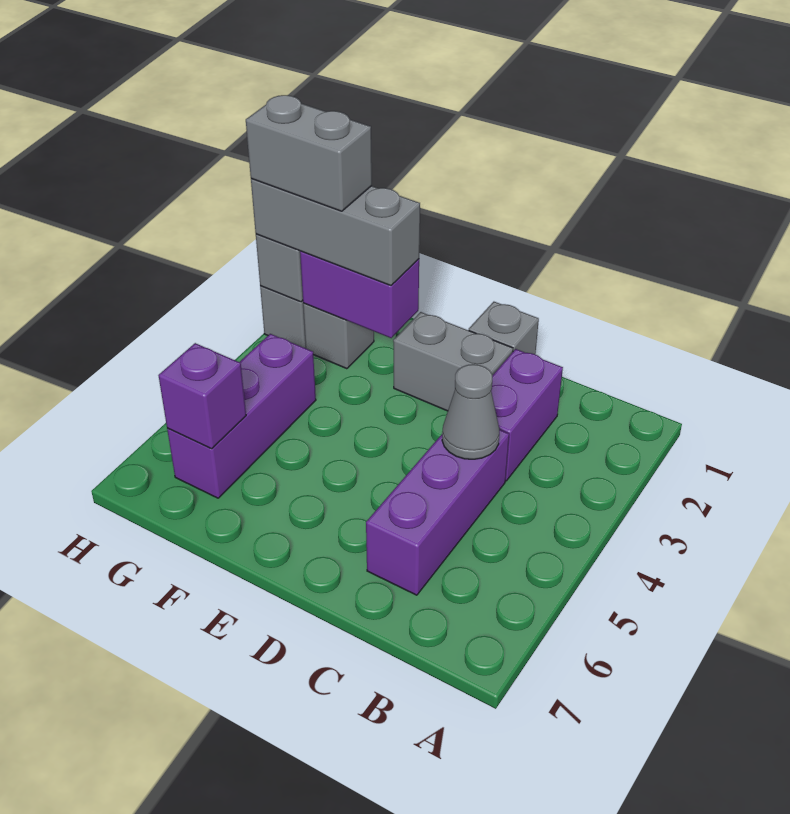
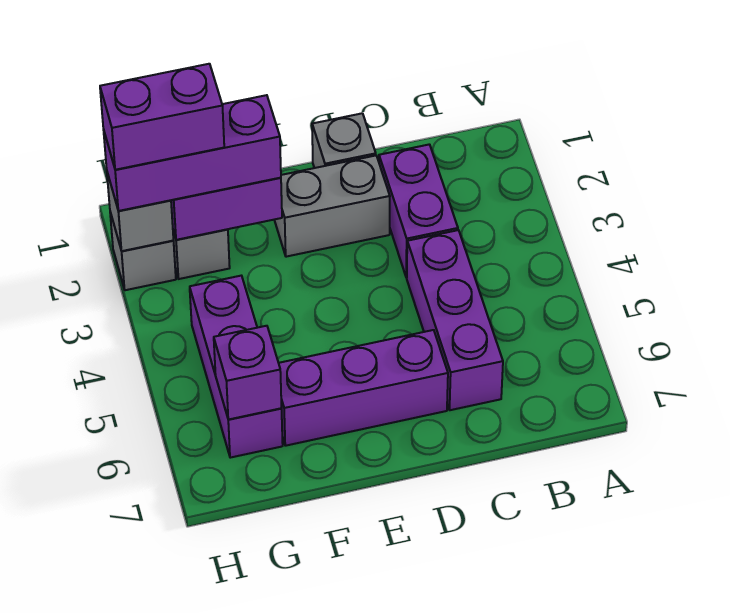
grey 1x1 cone [442,364,499,459] -> none
none -> purple 1x3 brick [279,330,448,446]
grey 1x3 brick [251,179,420,286] -> purple 1x3 brick [103,95,281,211]
grey 1x2 brick [246,95,372,211] -> purple 1x2 brick [100,64,224,170]

